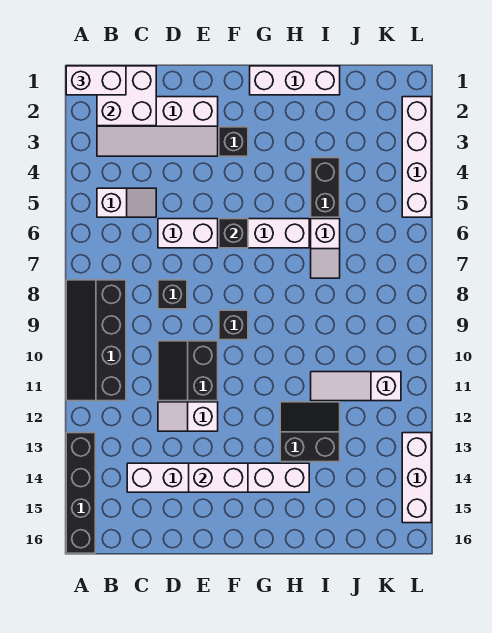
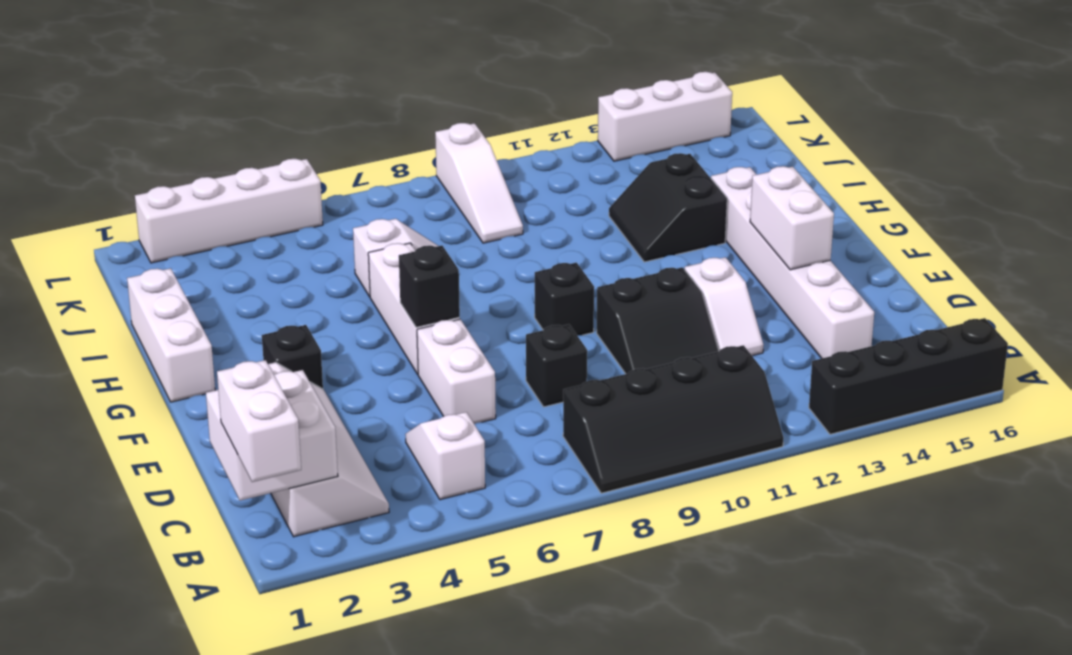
black 1x2 brick [311,158,340,217] -> none
white 1x3 slope [311,372,401,401] -> white 1x3 slope moved to [435,123,523,243]

